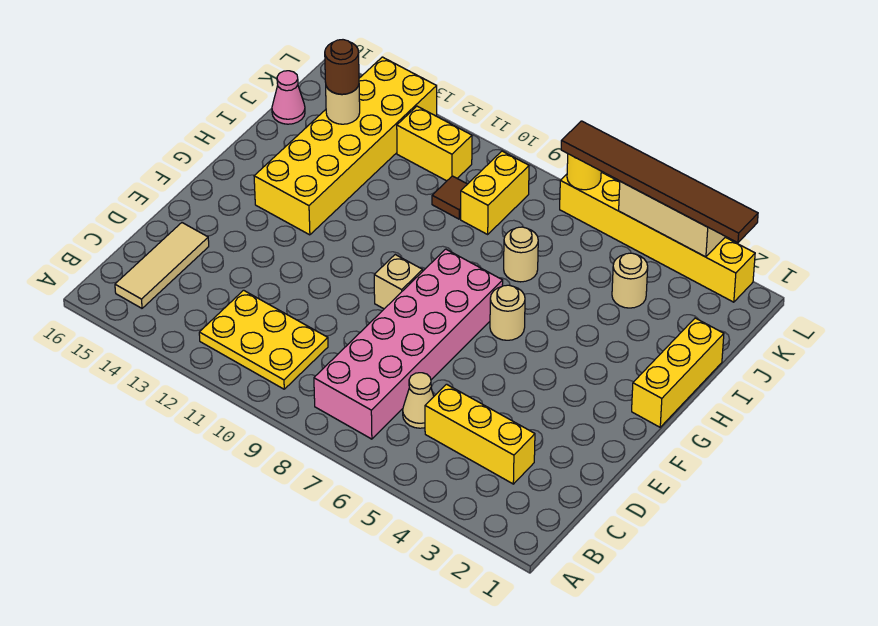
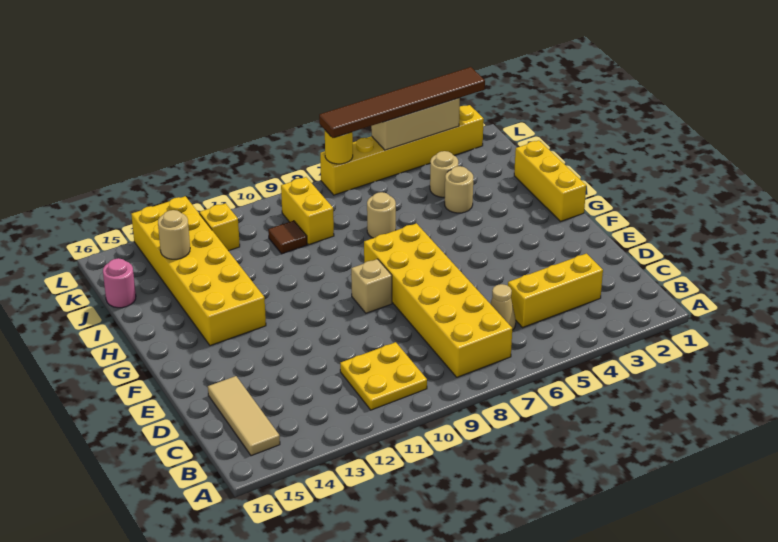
pink 2x6 brick [314,249,503,439] -> yellow 2x6 brick [364,223,512,377]
yellow 2x3 plate [199,290,328,389] -> yellow 2x2 plate [340,342,427,410]
tan 1x1 round brick [490,285,525,340] -> tan 1x1 round brick moved to [445,166,473,213]
brown 1x1 round brick [325,40,359,94] -> none
pink 1x1 cone [272,71,305,124] -> pink 1x1 round brick [103,258,136,308]
yellow 1x2 brick [397,106,472,181] -> yellow 1x1 brick [199,203,240,251]

